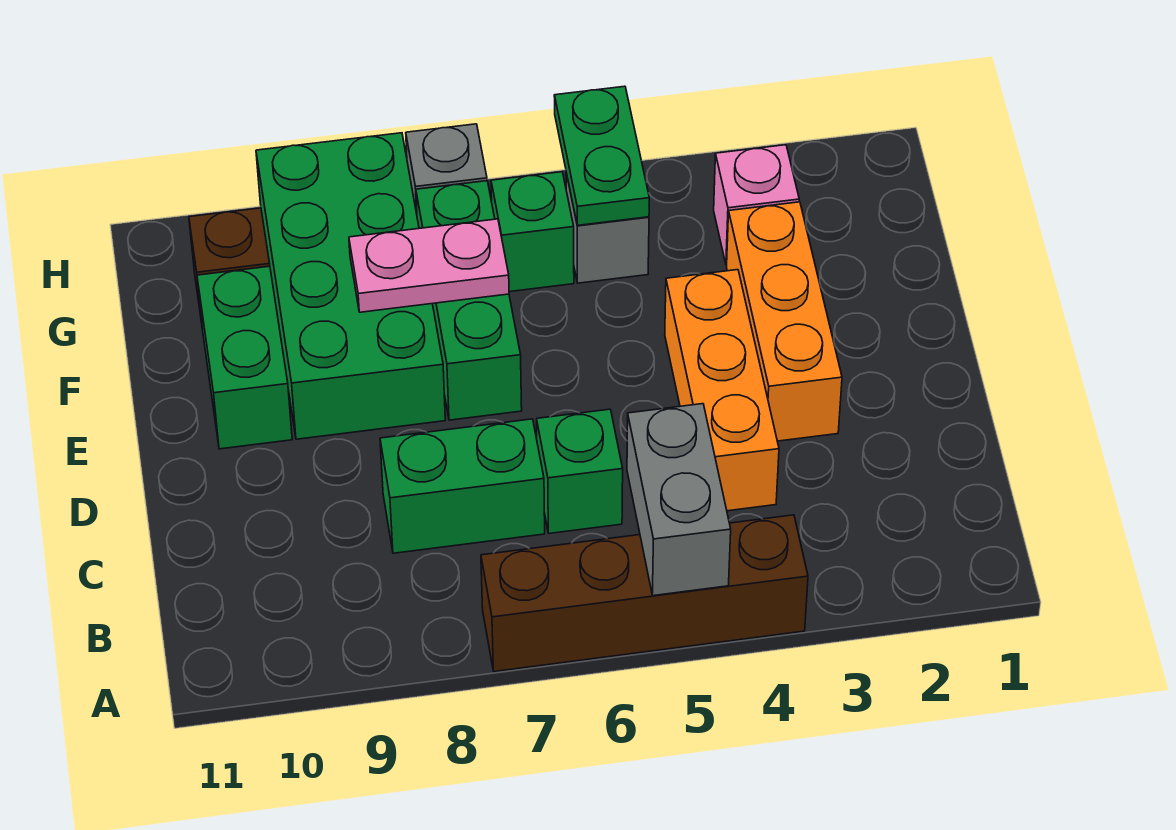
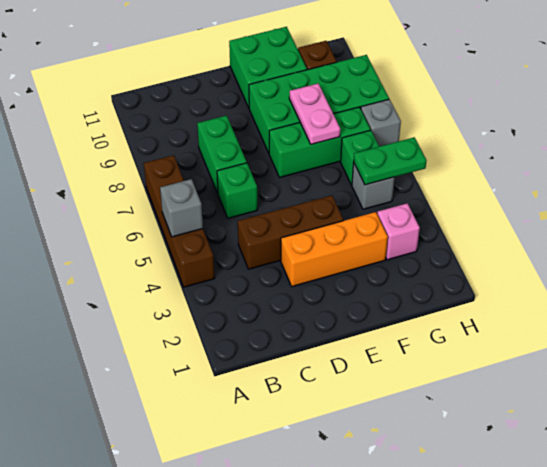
grey 1x2 brick [627,404,731,596] -> grey 1x1 brick [160,179,203,237]
orange 1x3 brick [665,270,779,511] -> brown 1x3 brick [238,195,344,269]
green 1x2 brick [197,266,292,449] -> green 2x2 brick [229,27,307,108]

